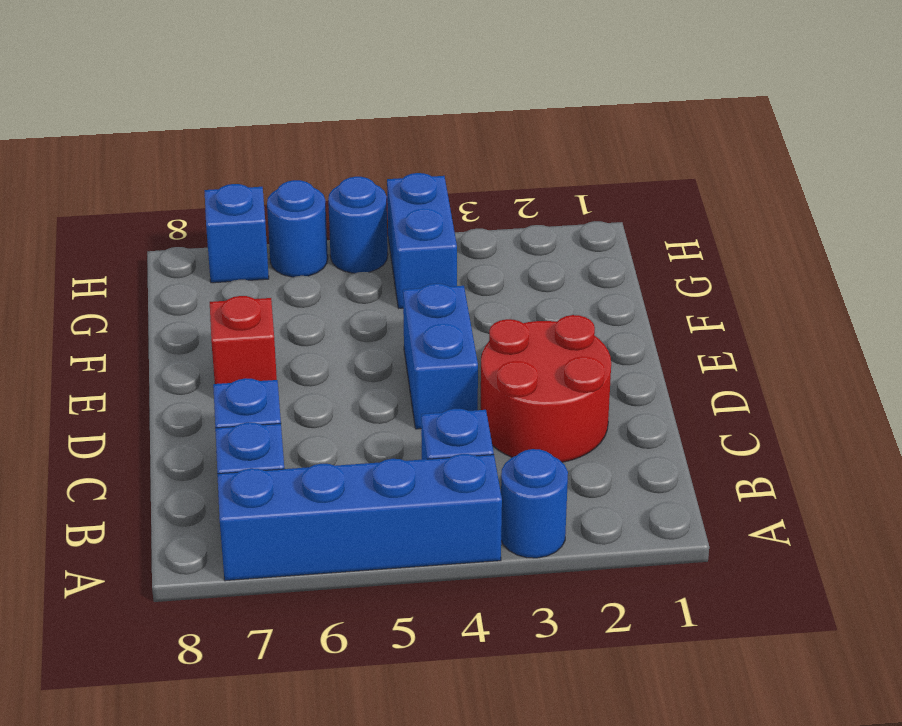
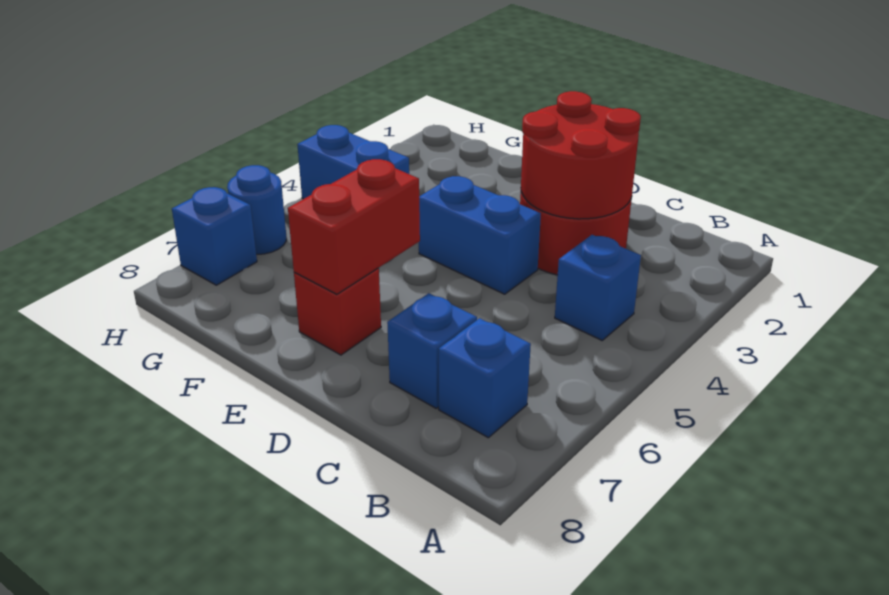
blue 1x1 round brick [501,449,568,558] -> none
blue 1x4 brick [217,454,502,581] -> none
none -> red 2x2 round brick [521,91,641,219]
none -> red 1x2 brick [288,159,420,294]
blue 1x1 round brick [328,177,388,273] -> none

